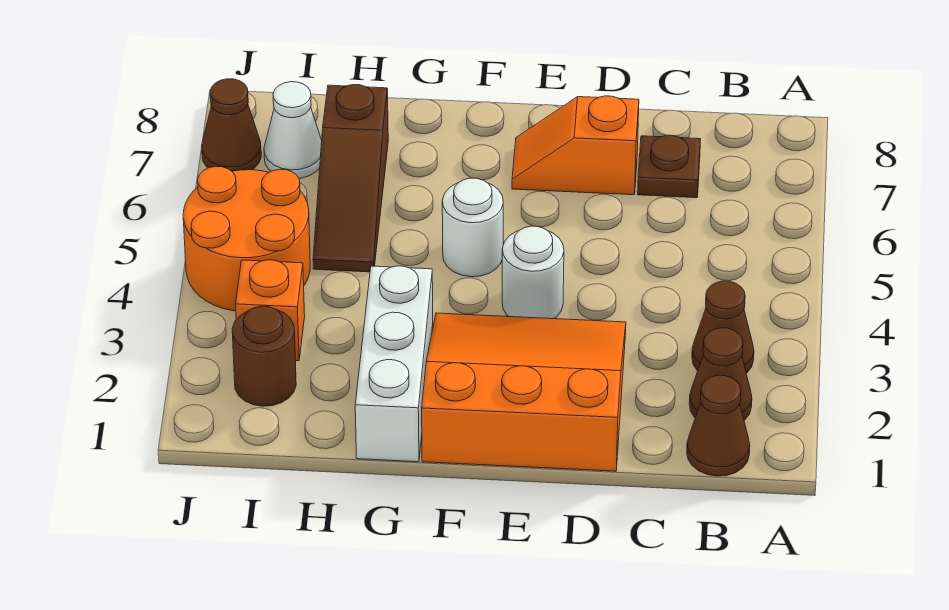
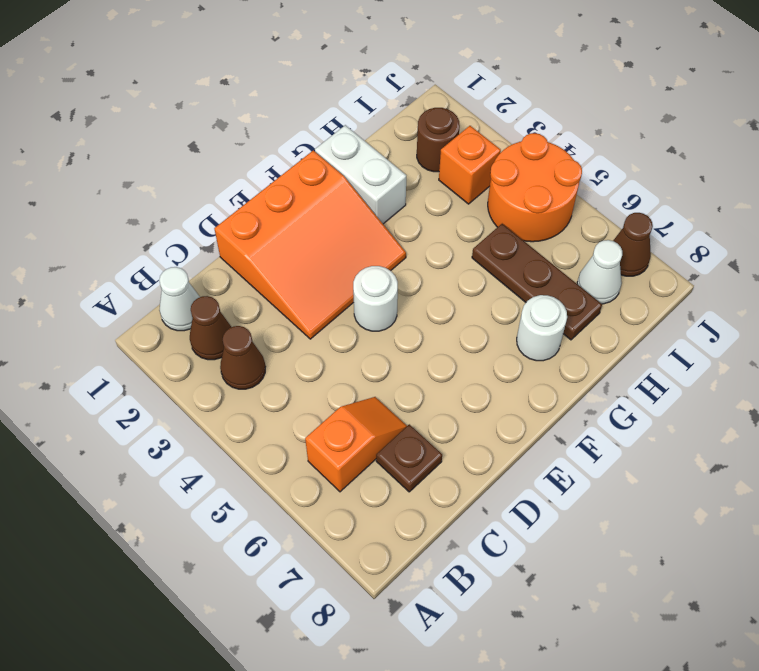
brown 1x1 cone [687,375,750,476] -> white 1x1 cone [159,267,200,331]
orange 1x2 slope [512,96,639,195] -> orange 1x2 slope moved to [305,397,407,492]
white 1x1 round brick [442,178,503,277] -> white 1x1 round brick moved to [517,295,567,361]
white 1x3 brick [355,266,433,462] -> white 1x2 brick [315,125,406,224]
brown 1x3 slope [313,85,388,272] -> brown 1x3 plate [472,224,602,340]

